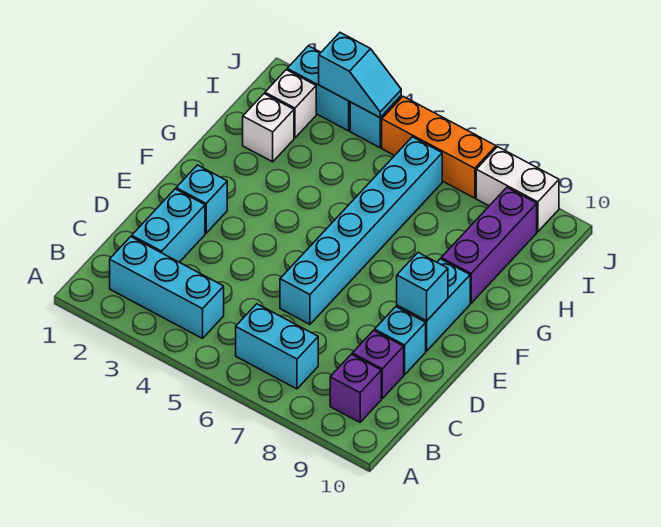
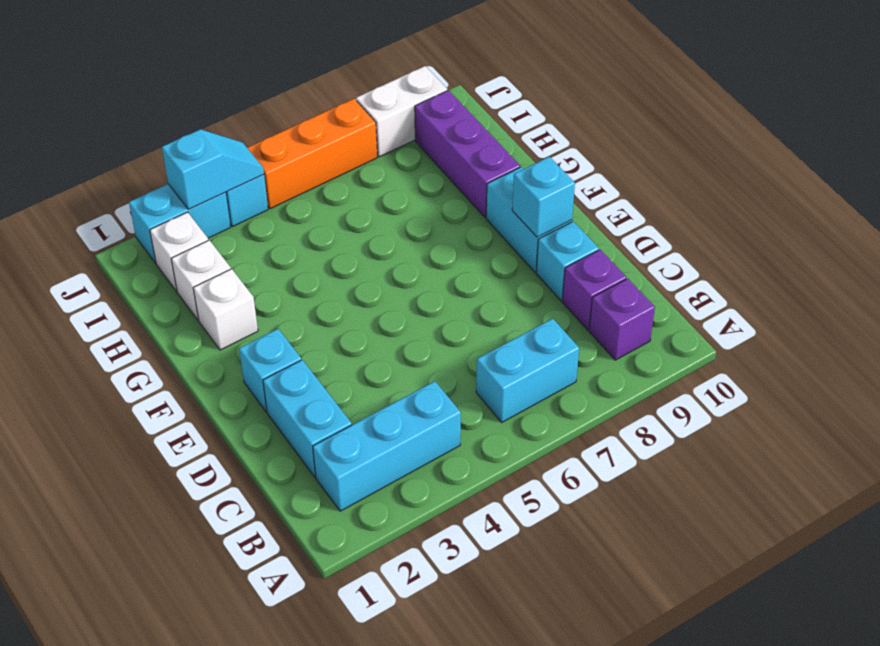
cyan 1x6 brick [280,137,442,324] -> none
none -> white 1x1 brick [193,269,258,350]

